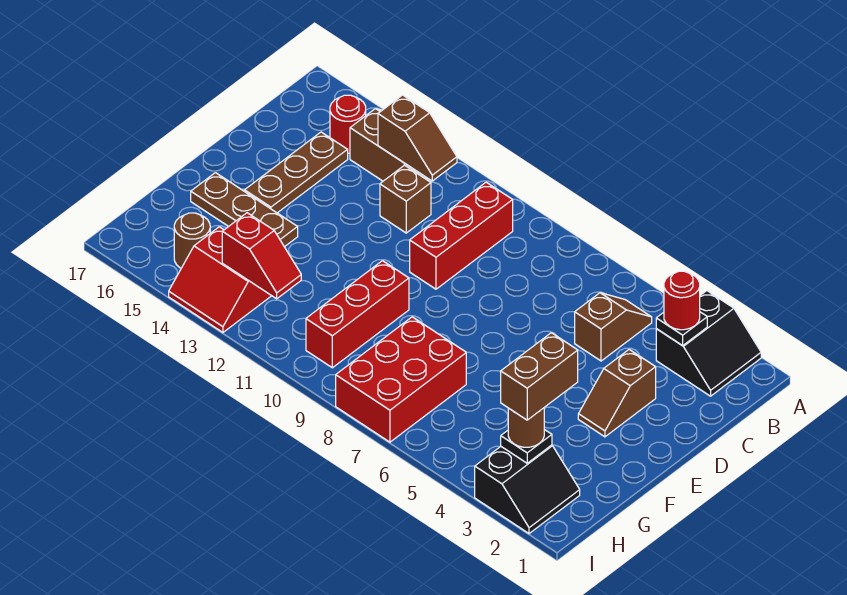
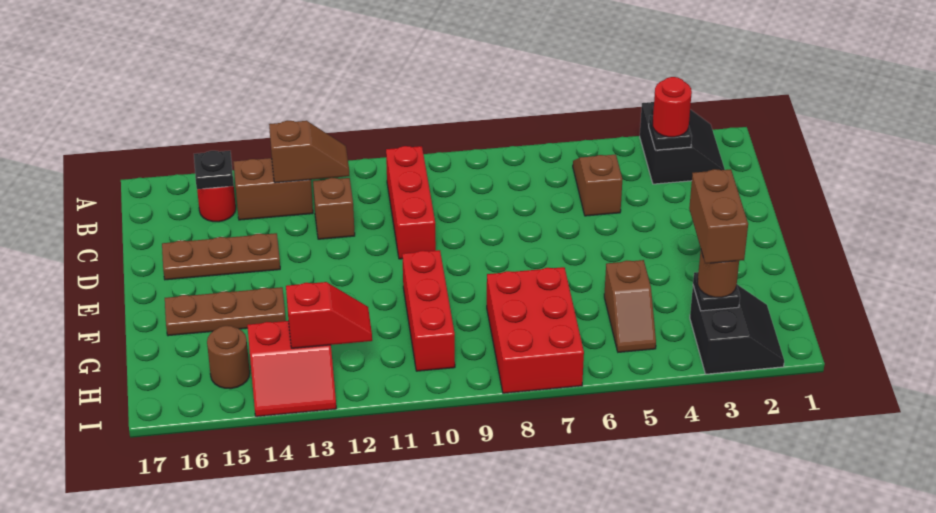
none -> black 1x1 plate [194,151,234,189]
brown 1x3 plate [244,132,348,213] -> brown 1x3 plate turned to [162,233,280,280]
brown 1x2 slope [578,350,656,437] -> brown 1x2 slope moved to [604,260,656,352]

